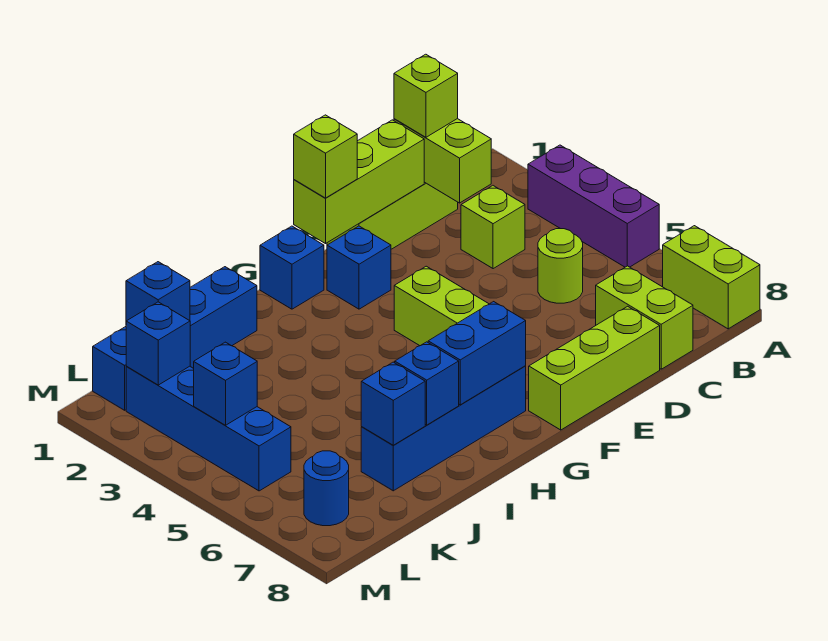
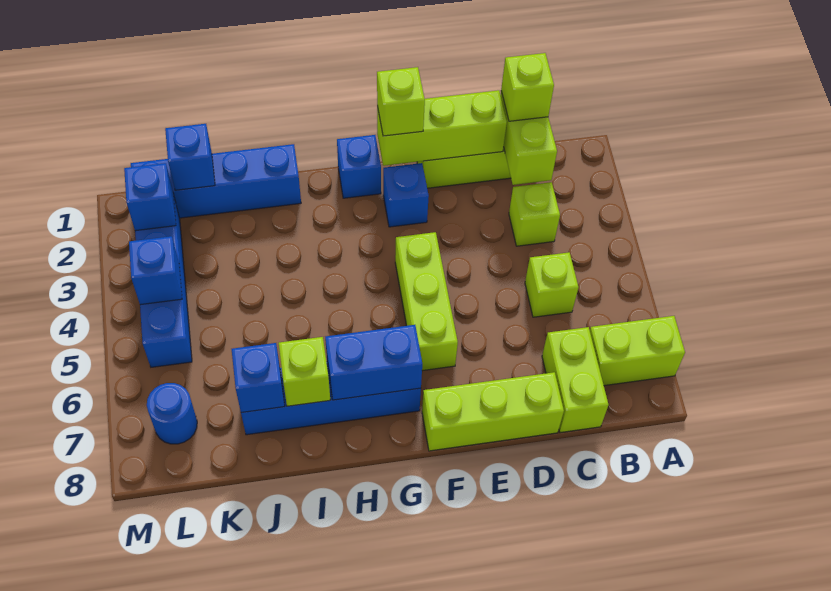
purple 1x3 brick [528,145,659,267] -> none
lime 1x2 brick [663,226,760,329] -> lime 1x2 brick turned to [590,316,685,386]
lime 1x1 round brick [538,229,583,303] -> lime 1x1 brick [525,252,578,317]
blue 1x1 brick [395,342,459,425] -> lime 1x1 brick [279,337,330,406]

